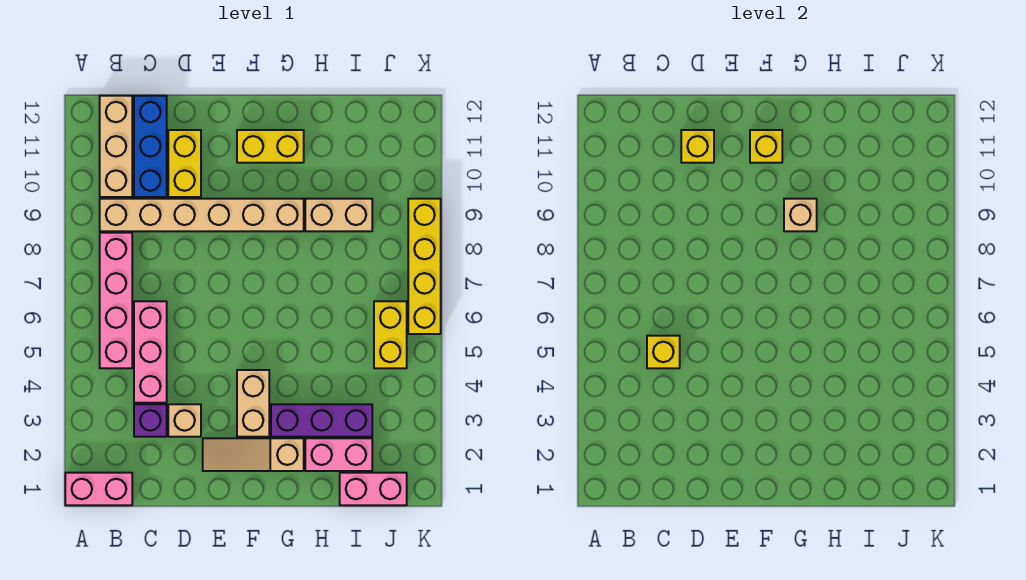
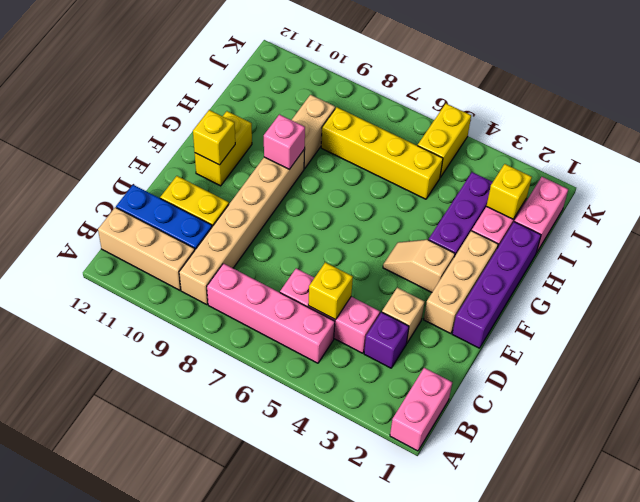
yellow 1x1 brick [681,130,714,163] -> yellow 1x1 brick moved to [486,164,532,219]
none -> purple 1x4 brick [452,222,541,348]
tan 1x3 slope [203,438,304,471] -> tan 1x3 brick [424,231,498,334]
tan 1x2 brick [237,370,269,437] -> tan 1x2 slope [383,240,455,292]
tan 1x1 brick [784,199,817,231] -> pink 1x1 brick [264,114,305,169]
yellow 1x2 brick [374,301,407,368] -> yellow 1x2 brick turned to [417,104,471,177]
yellow 1x4 brick [408,199,441,334] -> yellow 1x4 brick moved to [321,107,443,199]

